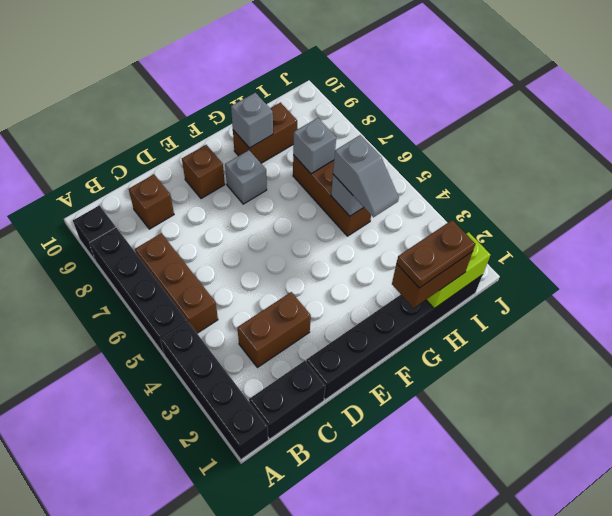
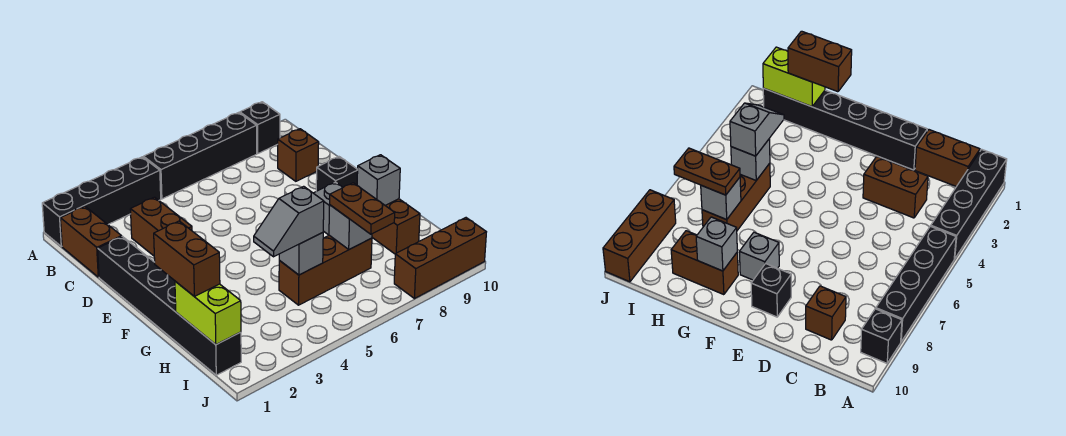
black 1x2 brick [249,361,325,439] -> brown 1x2 brick [60,206,122,277]
brown 1x3 brick [135,233,218,333] -> brown 1x3 brick moved to [394,218,486,299]
brown 1x1 brick [182,145,225,199] -> black 1x1 brick [316,157,358,191]
brown 1x2 plate [396,220,475,288] -> brown 1x2 plate moved to [330,183,395,234]

